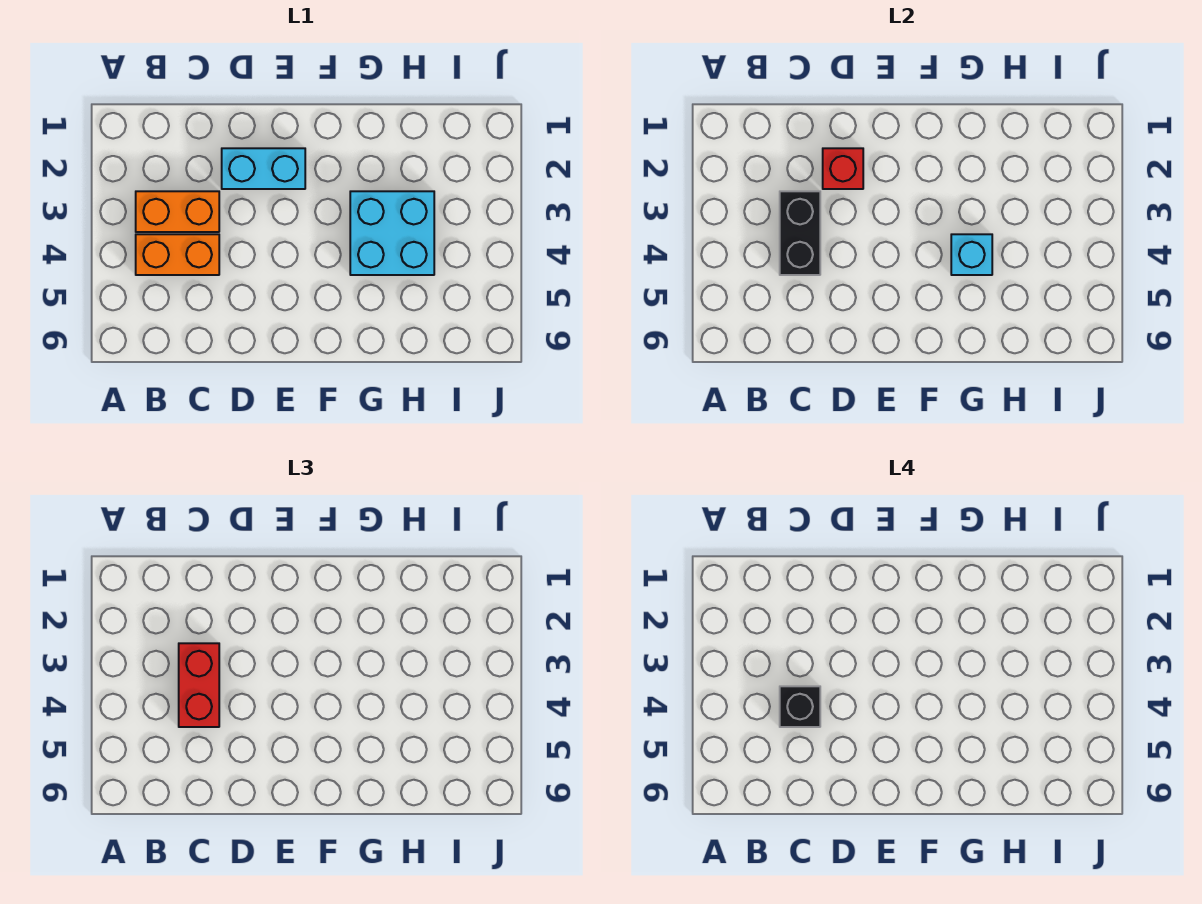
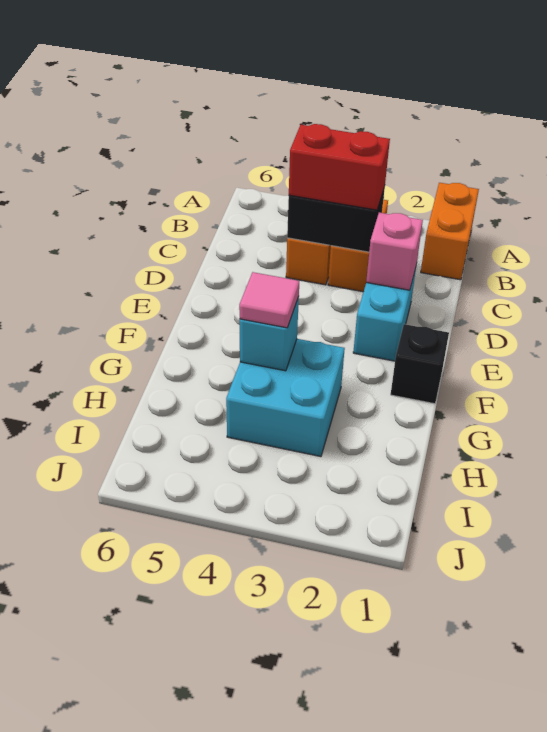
none -> orange 1x2 brick [421,183,479,280]
black 1x1 brick [780,686,820,727] -> black 1x1 brick moved to [391,324,449,404]
red 1x1 brick [823,148,863,189] -> pink 1x1 brick [366,212,423,290]
none -> pink 1x1 tile [239,272,299,328]

